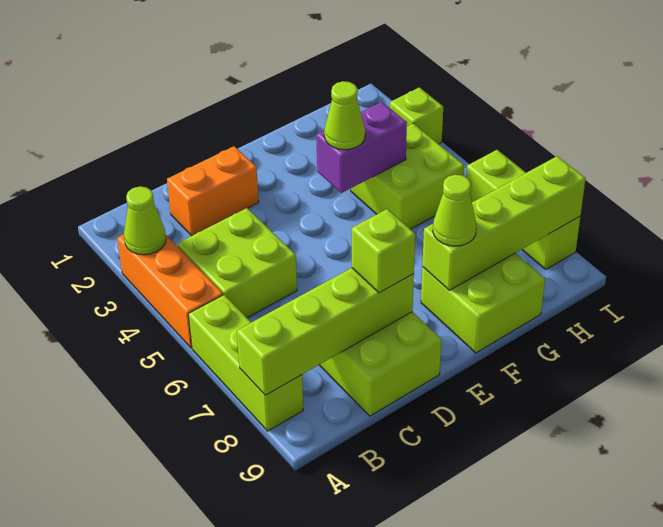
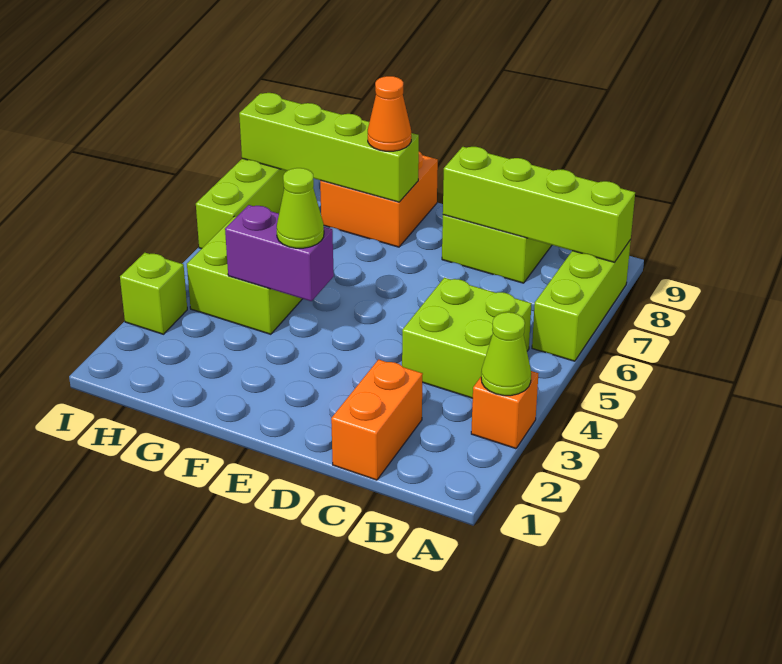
orange 1x3 brick [117,234,223,348] -> orange 1x1 brick [471,371,538,449]
orange 1x2 brick [167,146,259,236] -> orange 1x2 brick turned to [331,360,423,480]
lime 1x1 brick [352,209,415,293] -> none
lime 2x2 brick [421,253,545,353] -> orange 2x2 brick [320,152,438,247]
lime 1x1 cone [433,175,476,246] -> orange 1x1 cone [368,76,411,151]

